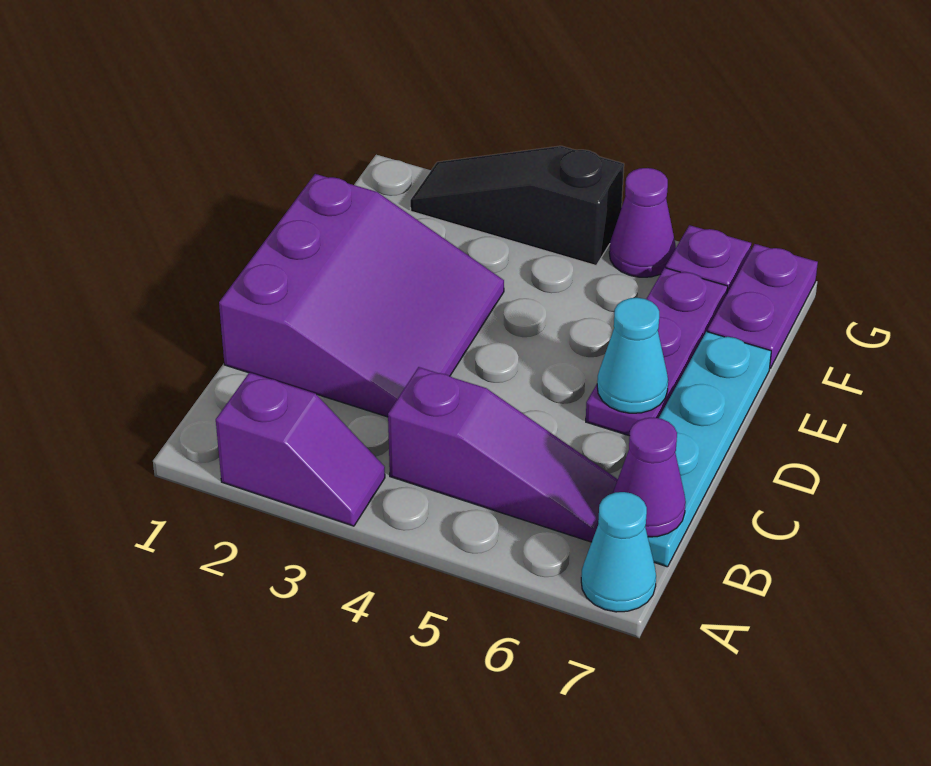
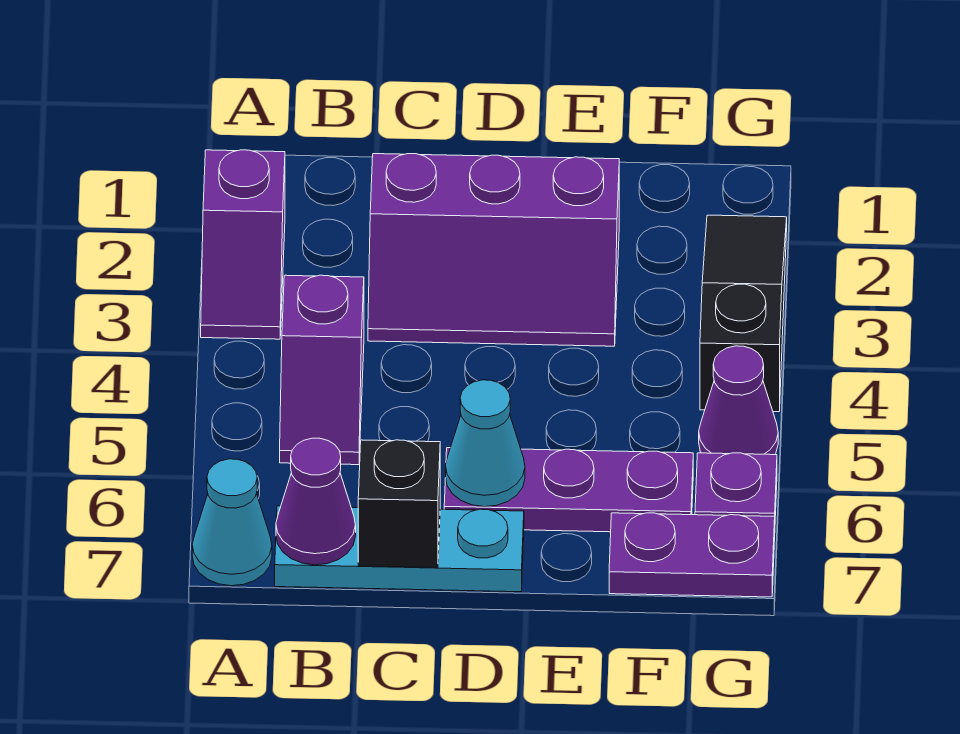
purple 1x3 slope [388,367,618,542] -> purple 1x2 slope [280,275,364,465]
cyan 1x4 plate [648,332,771,567] -> cyan 1x3 plate [275,506,524,592]
purple 3x3 slope [219,174,504,417] -> purple 2x3 slope [368,154,619,346]
none -> black 1x1 brick [358,440,440,568]

